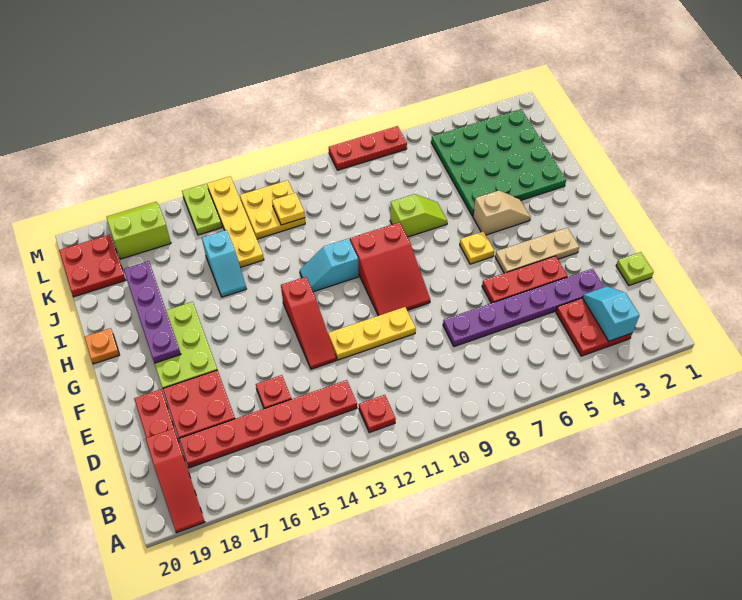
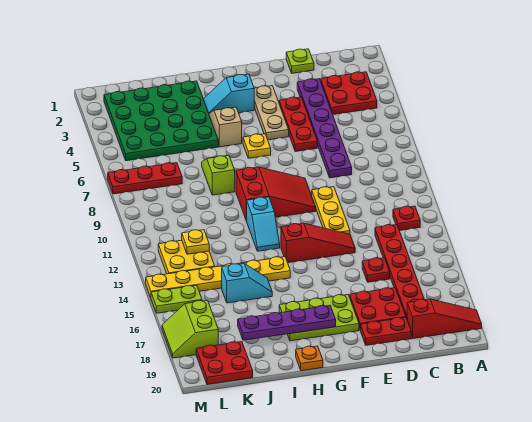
cyan 1x2 slope [583,286,639,341] -> cyan 1x2 slope moved to [204,74,254,113]
yellow 1x4 plate [207,177,264,268] -> yellow 1x6 plate [146,257,290,297]
red 1x3 plate [329,126,407,170] -> red 1x3 plate turned to [108,163,182,194]

